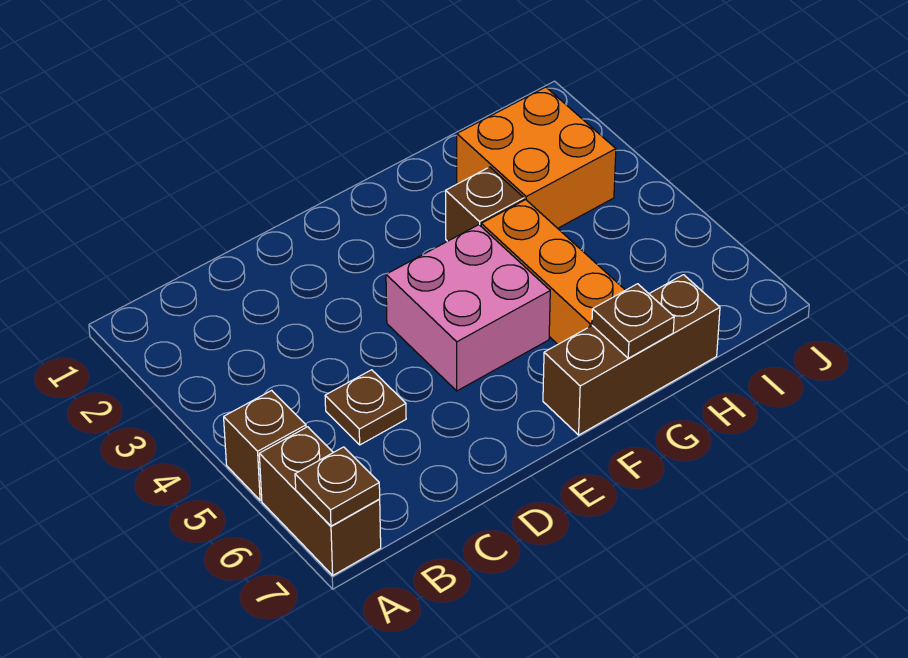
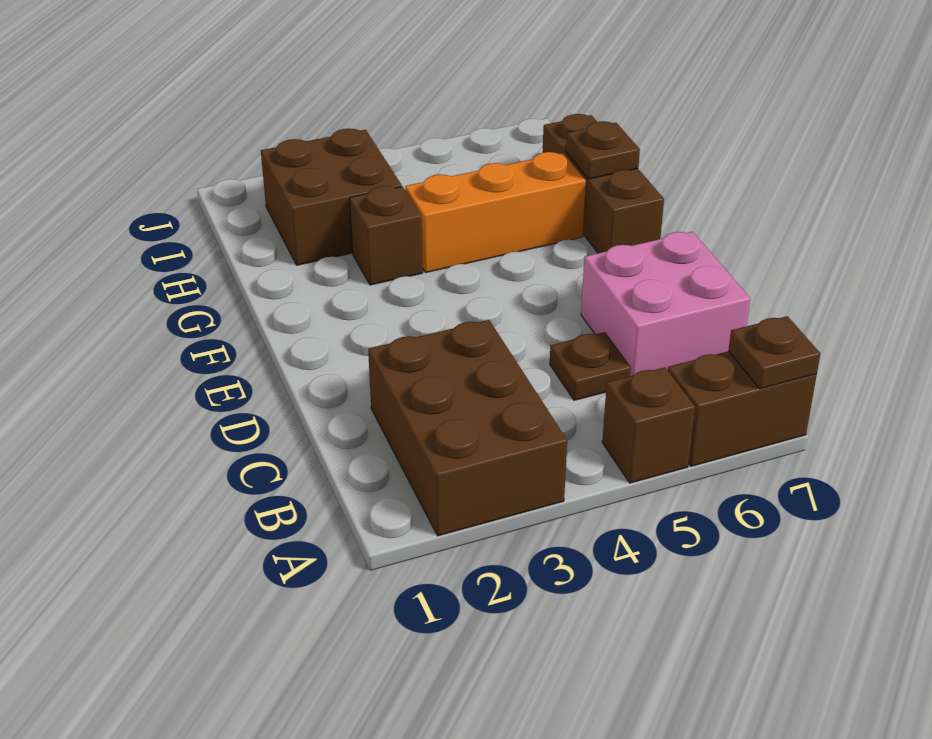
none -> brown 2x3 brick [368,320,567,536]
pink 2x2 brick [386,225,550,391] -> pink 2x2 brick moved to [581,232,750,376]
orange 2x2 brick [457,87,616,228] -> brown 2x2 brick [261,129,402,265]

